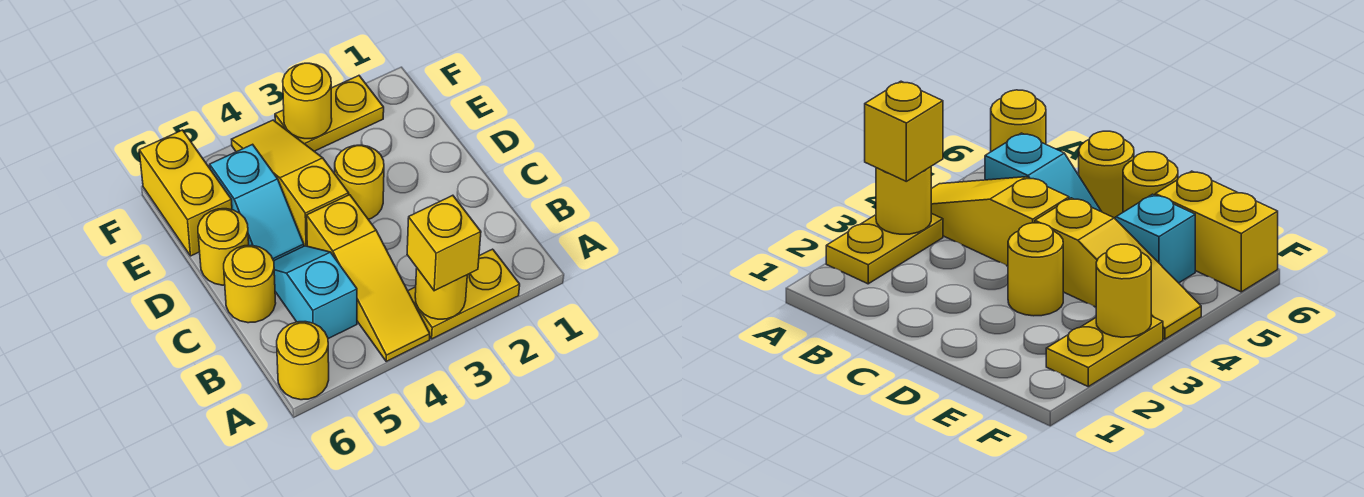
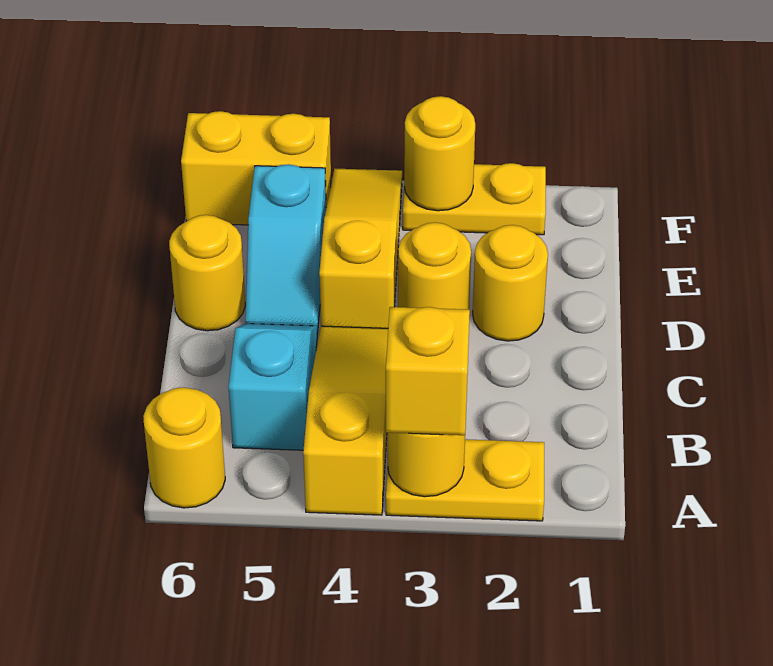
yellow 1x3 slope [307,195,430,361] -> yellow 1x3 slope turned to [303,326,388,515]
yellow 1x1 round brick [224,245,276,323] -> yellow 1x1 round brick moved to [473,225,548,341]
yellow 1x2 brick [139,130,232,256] -> yellow 1x2 brick turned to [181,111,331,225]

